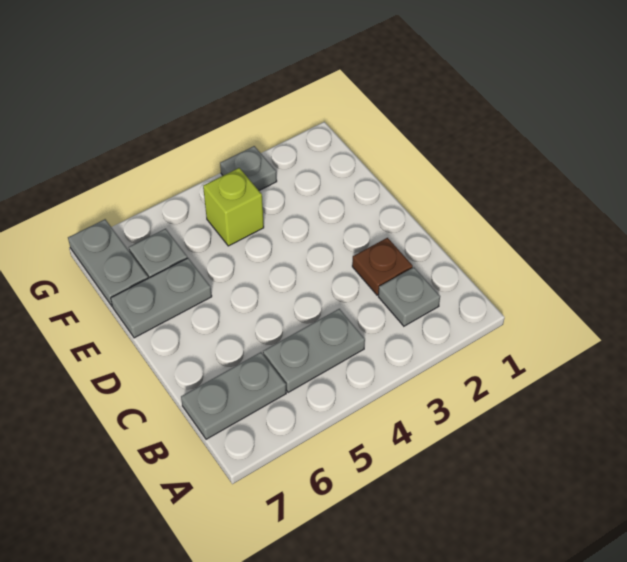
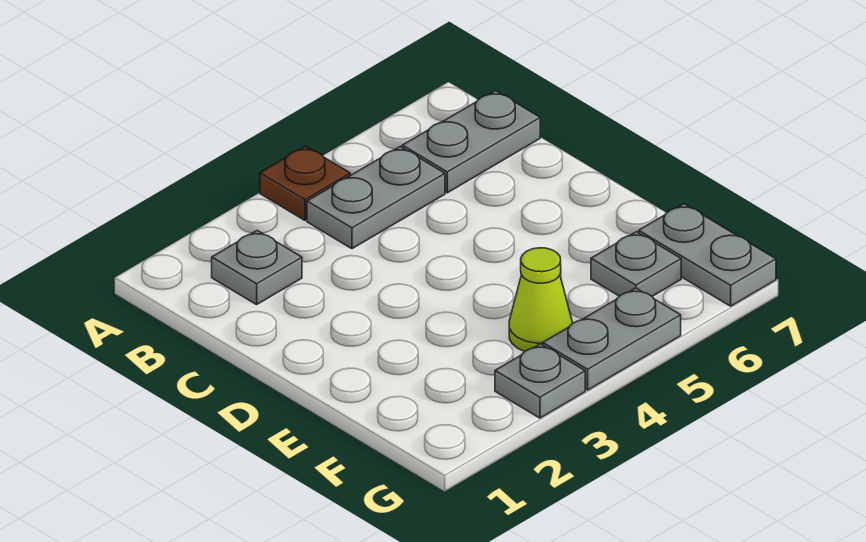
brown 1x1 plate [352,238,413,295] -> brown 1x1 plate moved to [260,146,350,220]
grey 1x2 plate [111,258,212,338] -> grey 1x2 plate moved to [543,288,681,390]
lime 1x1 brick [203,168,264,246] -> lime 1x1 cone [509,248,572,351]

